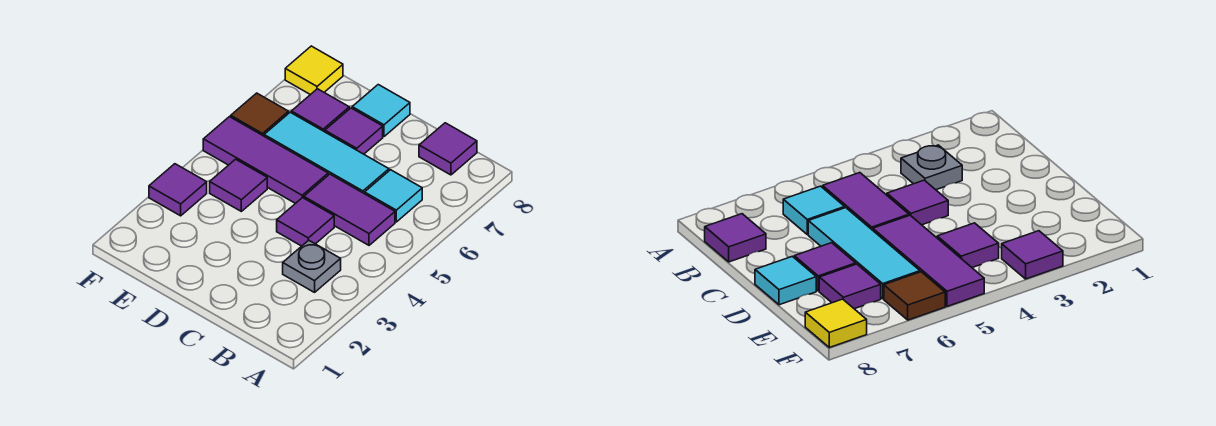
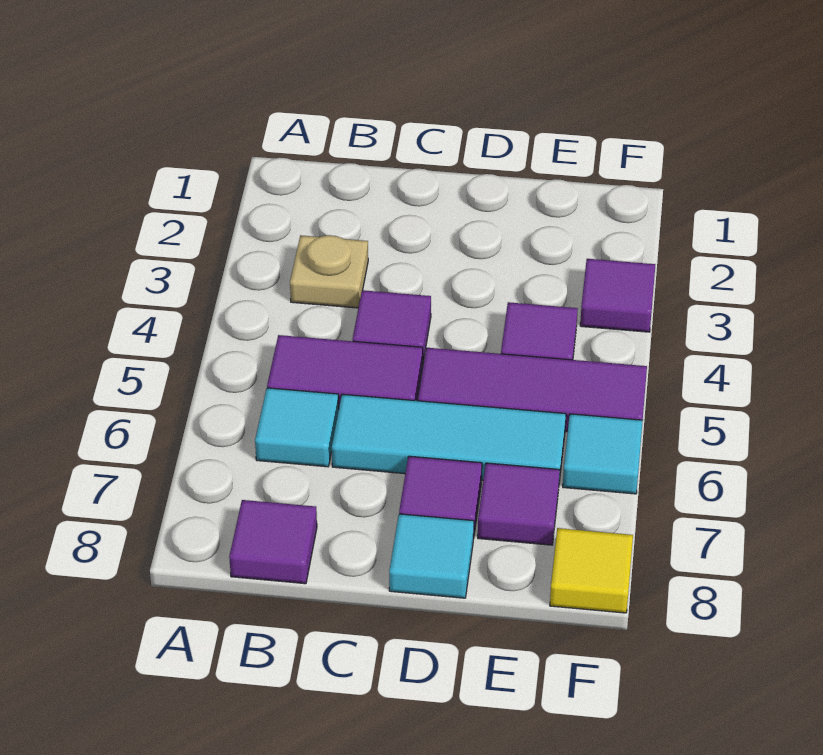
grey 1x1 plate [283,240,341,292] -> tan 1x1 plate [290,235,368,308]
brown 1x1 tile [231,93,289,136] -> cyan 1x1 tile [563,414,643,494]

